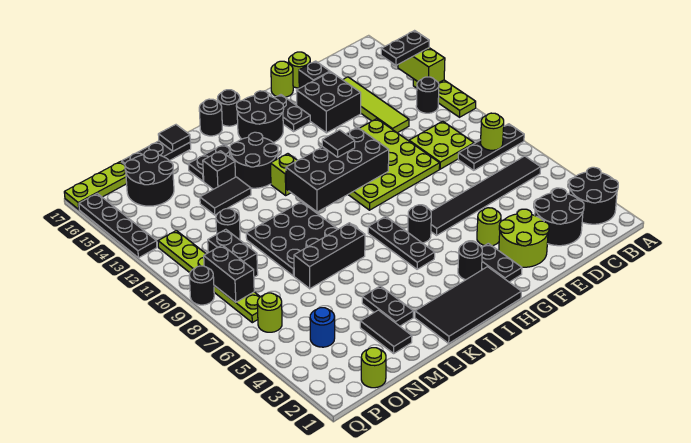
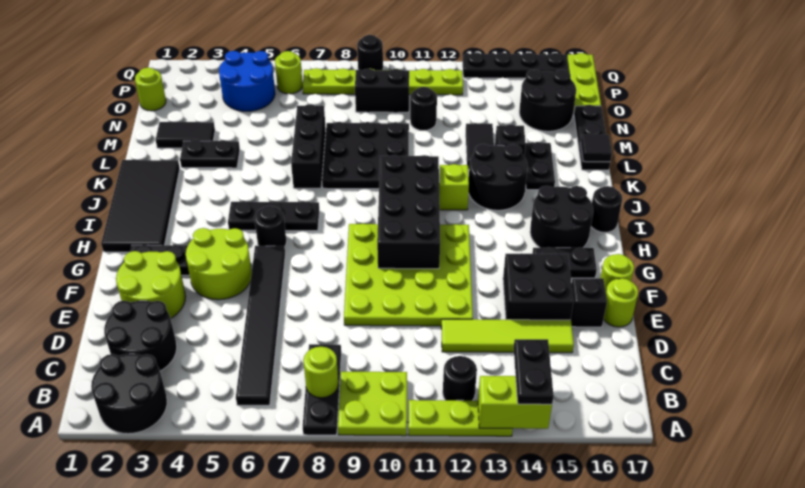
lime 2x2 plate [409,121,474,169] -> lime 2x2 plate moved to [338,372,407,436]
lime 1x1 round brick [477,208,501,246] -> lime 2x2 round brick [186,228,252,300]
black 1x1 round brick [458,242,482,280] -> none
black 1x1 tile [322,130,355,157] -> none
black 1x1 round brick [199,99,222,136] -> none
blue 1x1 round brick [310,308,335,347] -> blue 2x2 round brick [219,51,275,111]
black 1x2 brick [204,245,254,302] -> none

